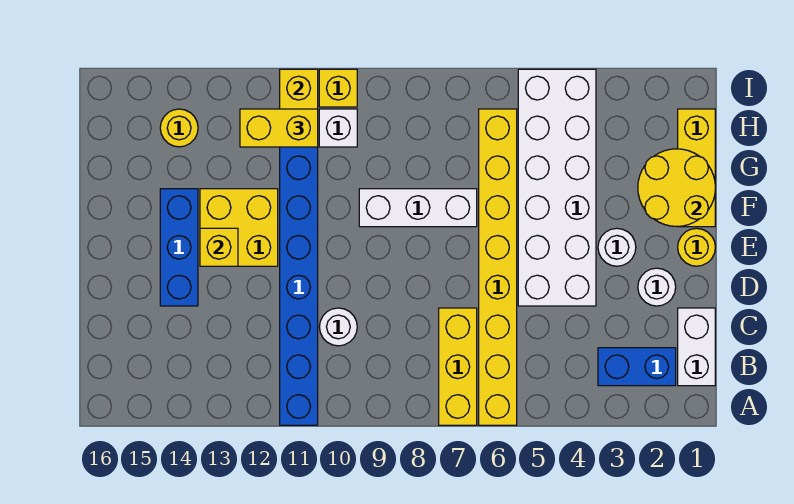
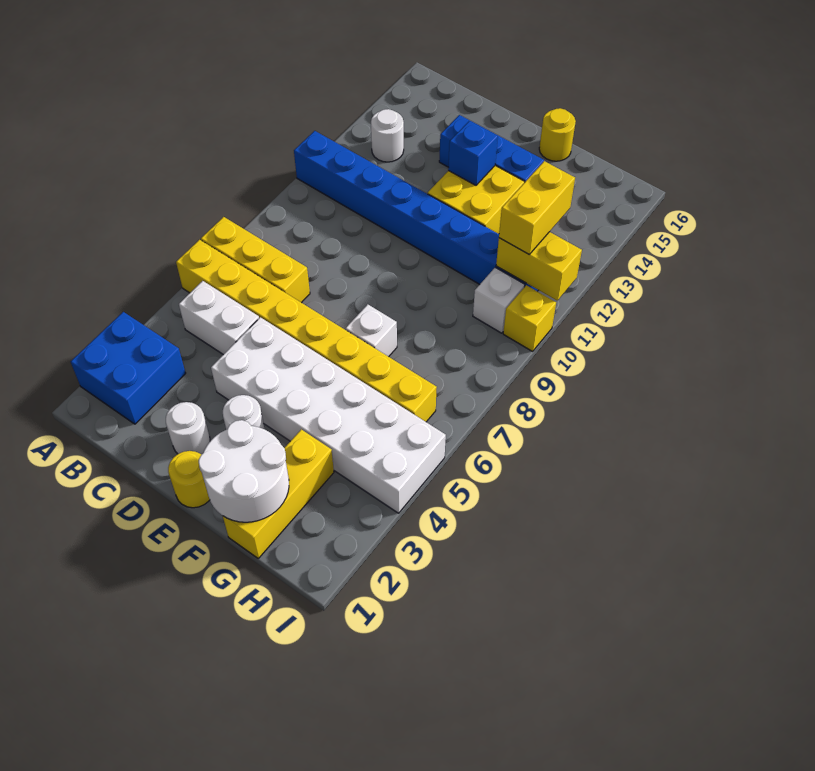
white 1x2 brick [678,308,715,386] -> white 1x2 brick moved to [179,281,259,355]
blue 1x2 brick [598,348,676,386] -> blue 2x2 brick [70,312,186,424]
white 1x1 round brick [320,308,357,346] -> white 1x1 round brick moved to [371,109,404,162]
yellow 1x1 brick [200,228,238,266] -> blue 1x1 brick [448,121,498,185]
yellow 1x3 brick [678,109,715,227] -> yellow 1x3 brick turned to [223,429,334,558]
yellow 2x2 round brick [638,149,715,227] -> white 2x2 round brick [199,420,289,522]
white 1x3 brick [359,189,477,227] -> white 1x1 brick [345,304,397,357]
yellow 1x1 round brick [160,109,198,147] -> yellow 1x1 round brick moved to [539,108,576,161]

